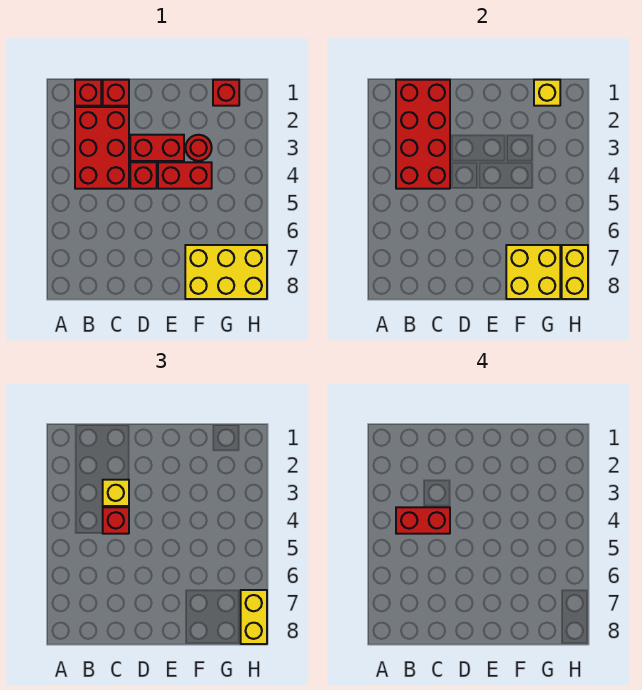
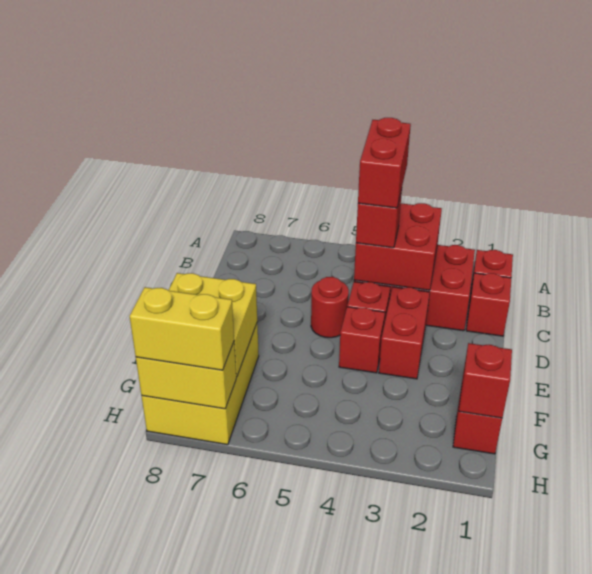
red 2x4 brick [396,80,450,189] -> red 2x2 brick [354,203,442,290]
yellow 1x1 brick [103,480,129,506] -> none
red 1x2 brick [158,162,212,189] -> red 1x1 brick [339,307,385,373]
red 1x1 round brick [185,135,212,161] -> red 1x1 round brick moved to [311,277,349,338]
yellow 1x1 brick [534,80,560,106] -> red 1x1 brick [459,343,512,418]

